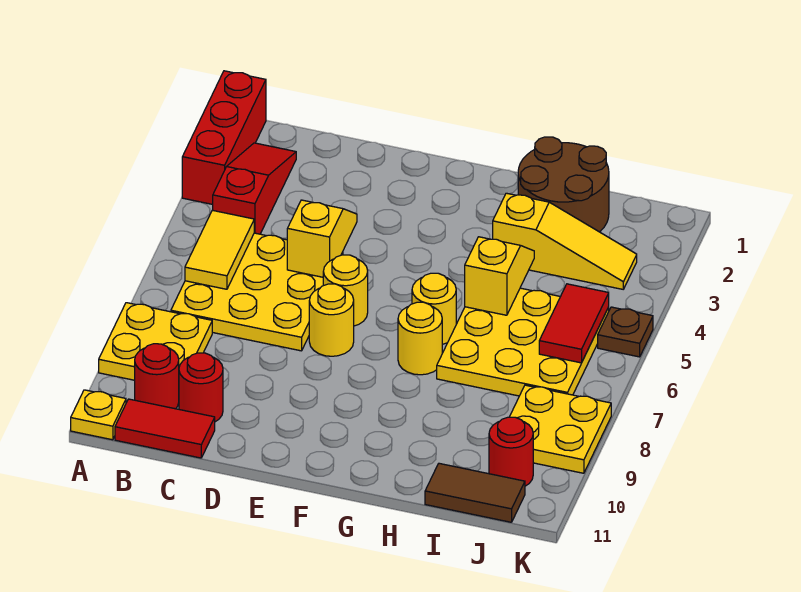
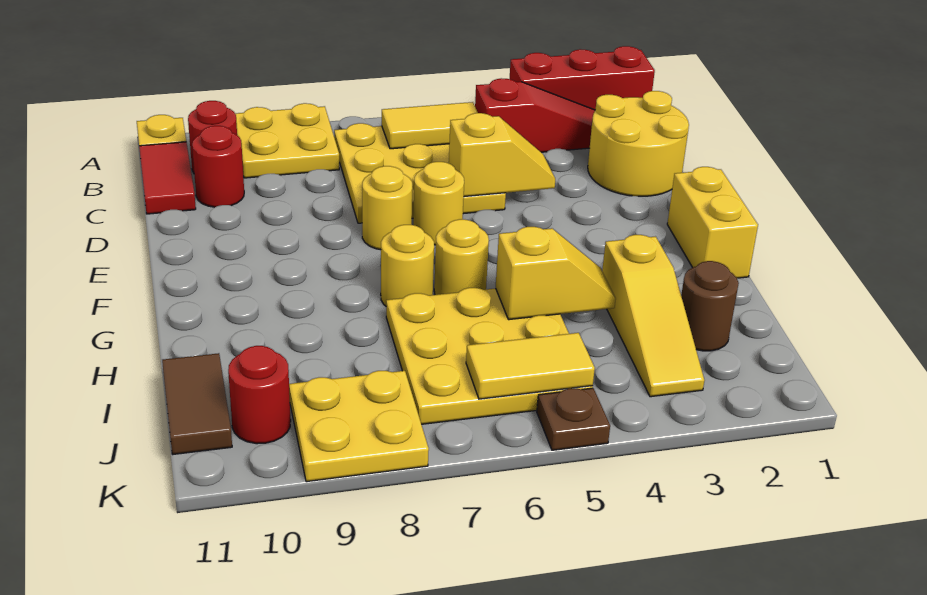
none -> yellow 2x2 round brick [588,91,689,196]
none -> yellow 1x2 brick [667,167,758,278]
brown 2x2 round brick [518,137,609,232] -> brown 1x1 round brick [681,261,739,351]
red 1x2 tile [539,284,609,363] -> yellow 1x2 tile [466,333,595,399]

